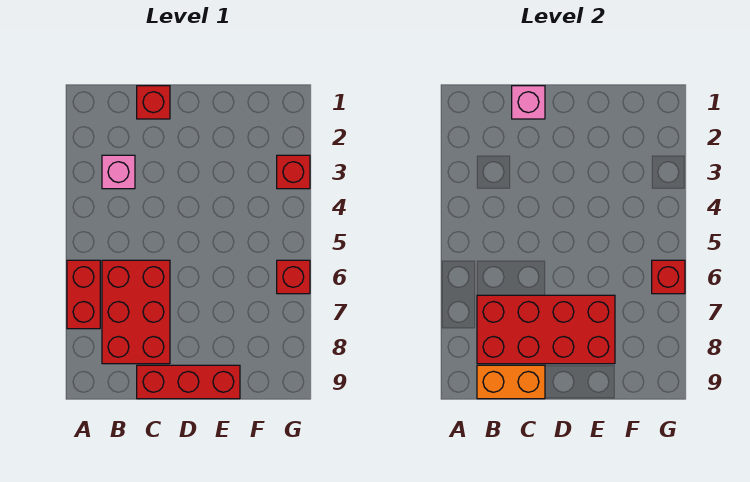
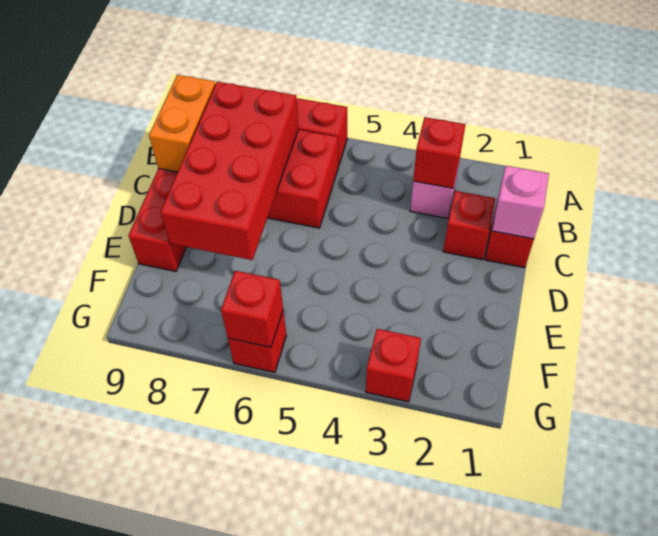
none -> red 1x1 brick [413,117,465,188]
none -> red 1x1 brick [443,191,496,260]

